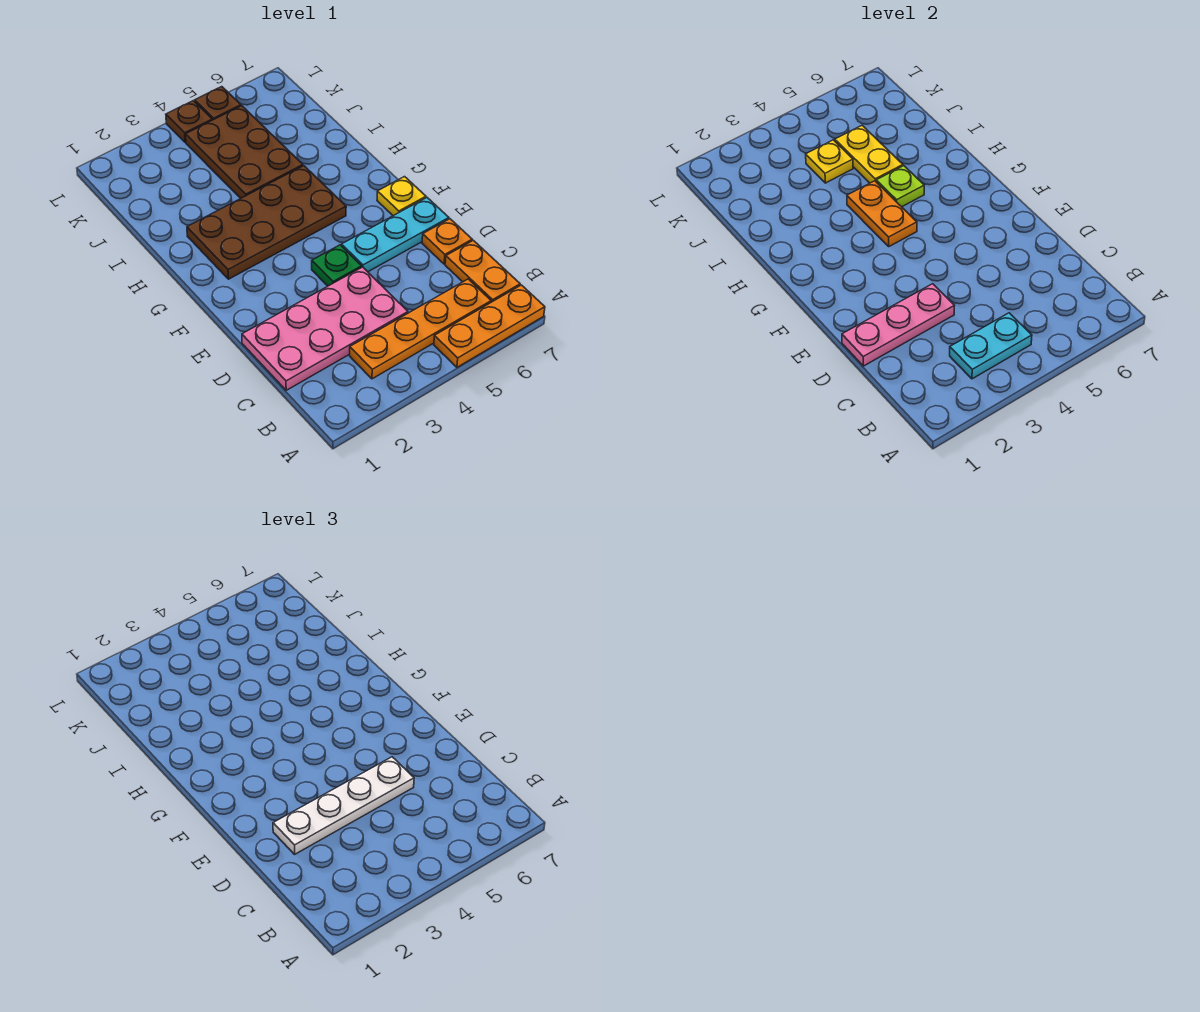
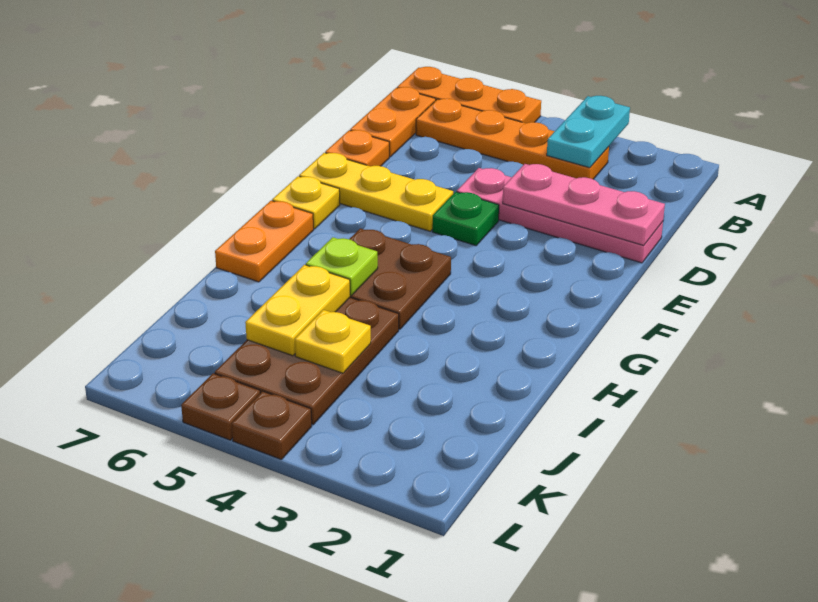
cyan 1x2 plate [950,313,1032,379] -> cyan 1x2 plate turned to [547,96,630,168]
pink 2x4 plate [242,267,408,390] -> pink 1x4 plate [457,168,663,263]
white 1x4 plate [273,757,414,854] -> none
cyan 1x3 plate [342,198,449,272] -> yellow 1x3 plate [299,153,453,231]
brown 2x4 plate [187,166,346,279] -> brown 2x2 plate [350,228,451,329]
orange 1x2 plate [847,181,917,246] -> orange 1x2 plate moved to [215,201,314,282]

